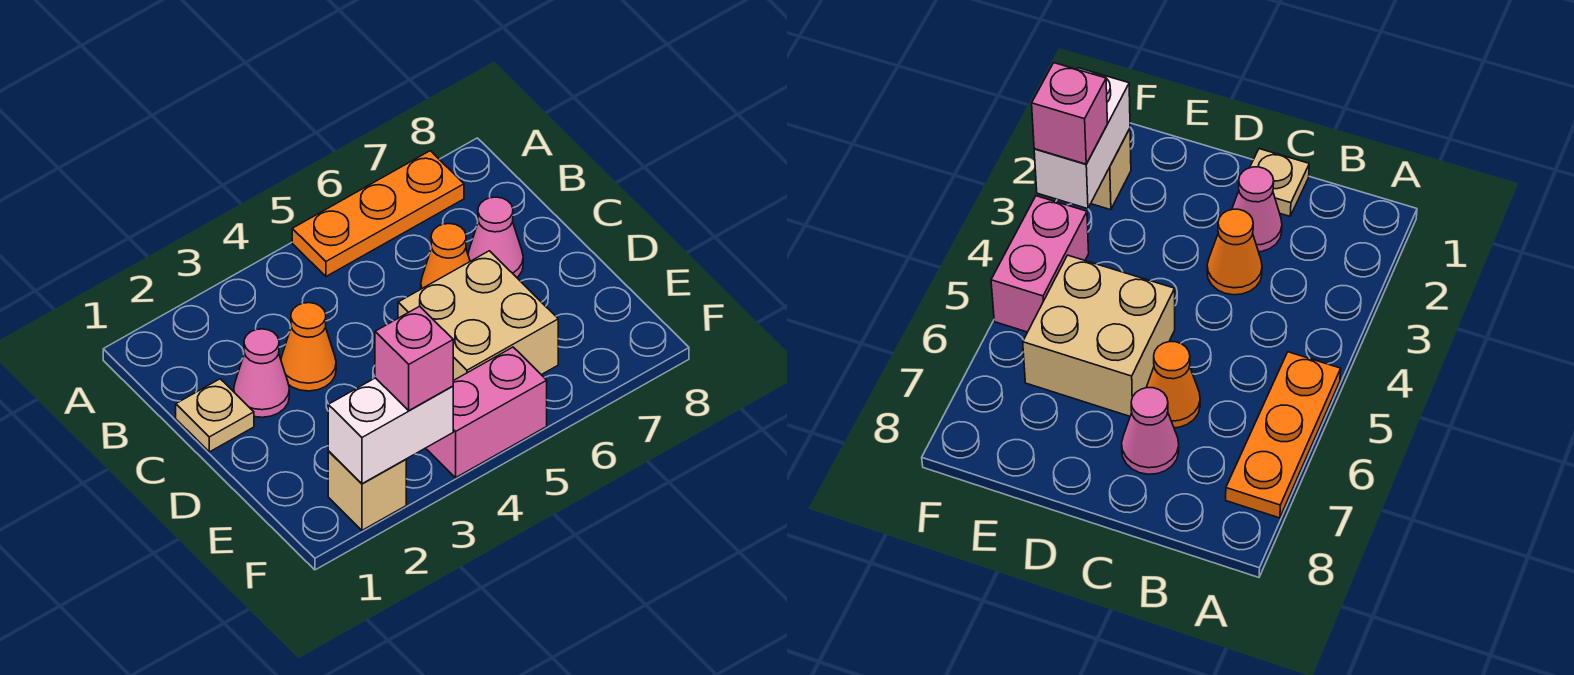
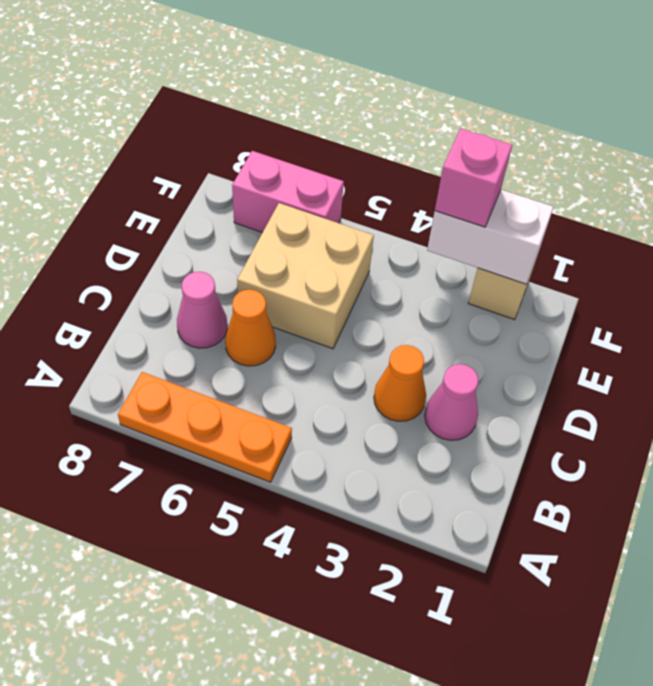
tan 1x1 plate [176,379,254,452] -> none
pink 1x2 brick [426,347,547,478] -> pink 1x2 brick moved to [232,151,344,232]

